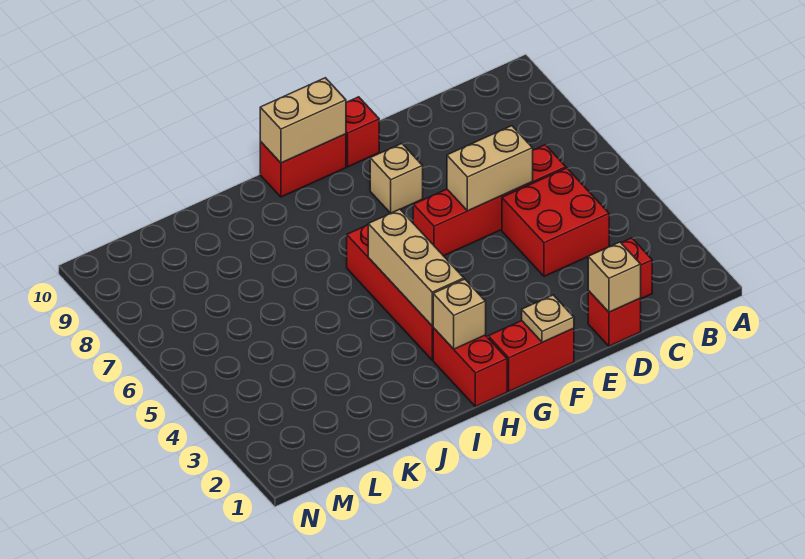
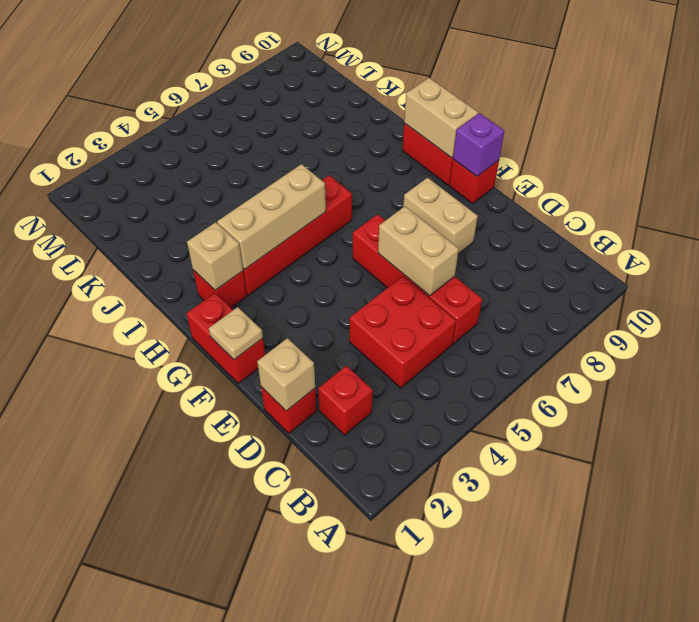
tan 1x1 brick [370,144,423,213] -> tan 1x2 brick [403,178,478,254]
none -> purple 1x1 brick [453,113,504,176]
red 1x2 brick [433,328,507,407] -> red 1x1 brick [193,270,247,308]

